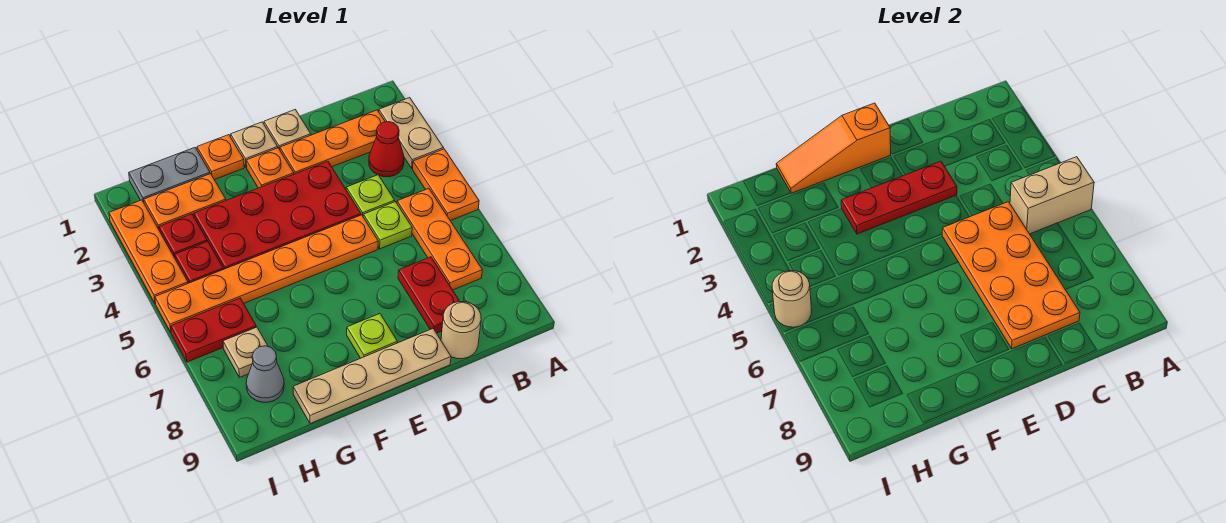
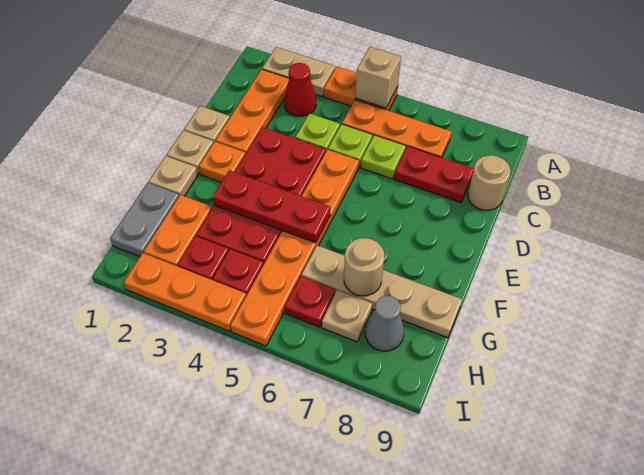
tan 1x2 brick [1010,157,1094,234] -> tan 1x1 brick [356,47,401,108]
orange 2x4 plate [942,202,1080,349] -> none
red 1x3 plate [841,161,957,234] -> red 1x3 plate turned to [213,170,330,243]
tan 1x4 plate [293,329,451,424] -> tan 1x4 plate turned to [302,245,462,338]
orange 1x3 slope [776,103,891,193] -> none
lime 1x1 plate [347,314,397,358] -> lime 1x1 plate moved to [361,135,406,179]
orange 1x1 plate [197,135,244,180] -> tan 1x1 plate [149,156,198,196]
red 1x2 plate [171,298,256,362] -> red 1x1 plate [285,276,335,327]
tan 1x1 round brick [772,271,812,327] -> tan 1x1 round brick moved to [344,238,384,296]

